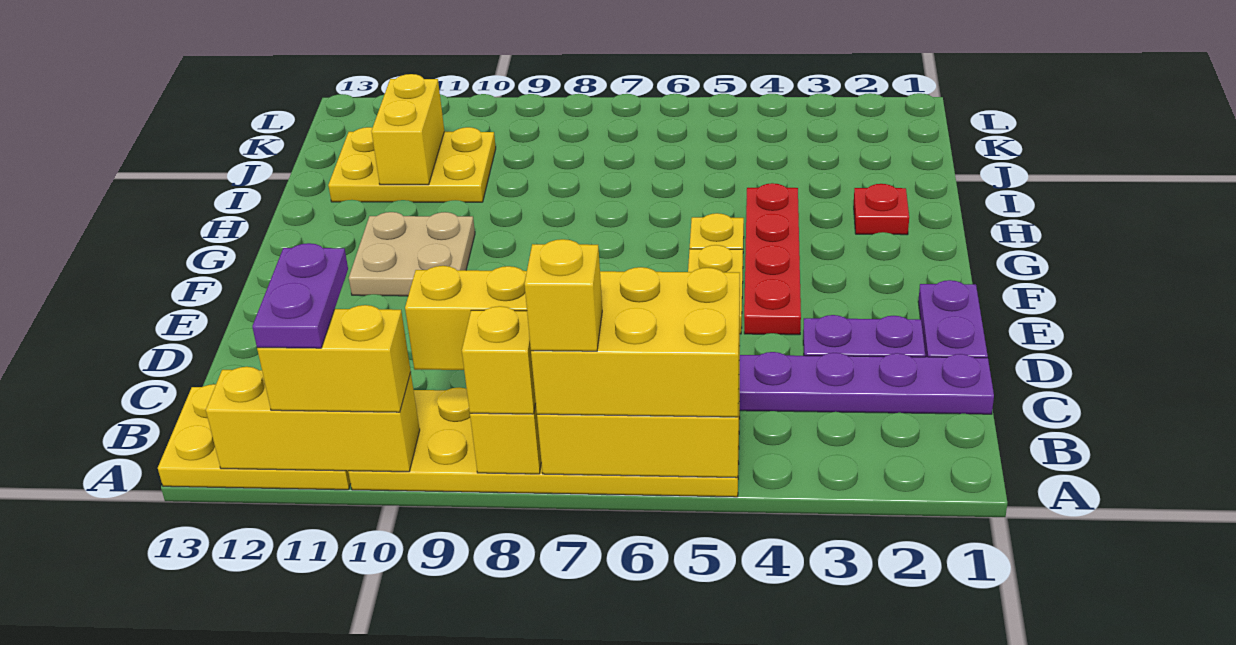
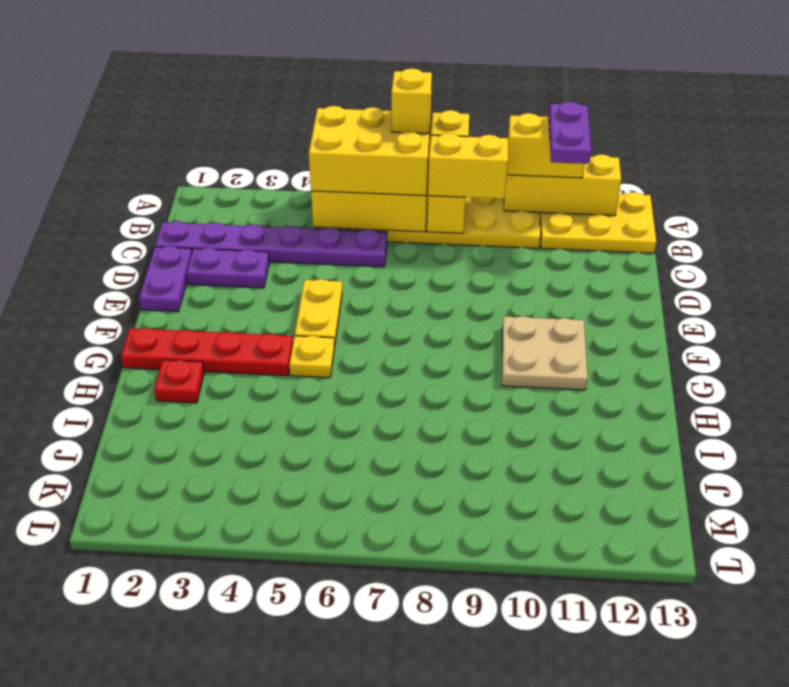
red 1x4 plate [744,183,801,335] -> red 1x4 plate turned to [121,328,293,376]
yellow 2x3 plate [328,127,496,202] -> none
yellow 1x2 brick [371,74,444,185] -> none

